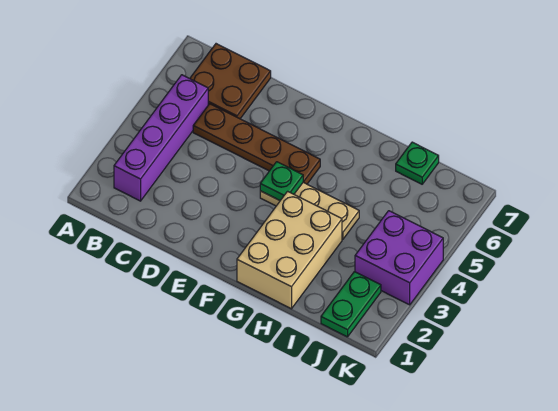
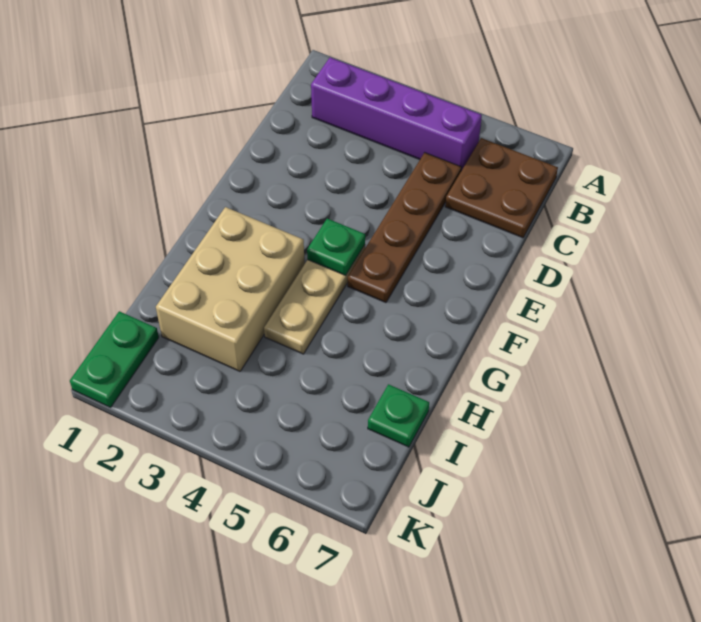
tan 2x3 brick [237,191,342,309] -> tan 2x3 brick turned to [156,207,305,371]
green 1x2 plate [321,272,381,337] -> green 1x2 plate turned to [70,311,159,407]
purple 2x2 brick [355,211,443,305] -> none

